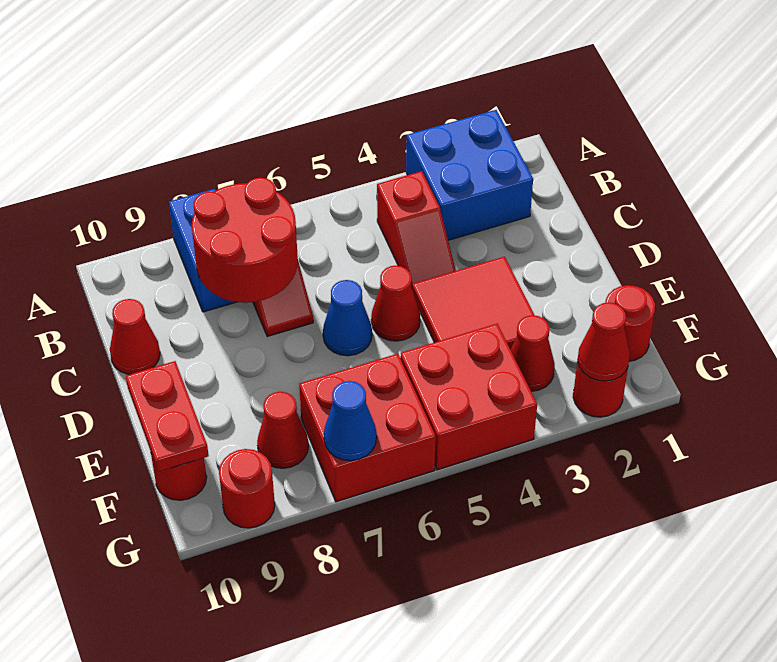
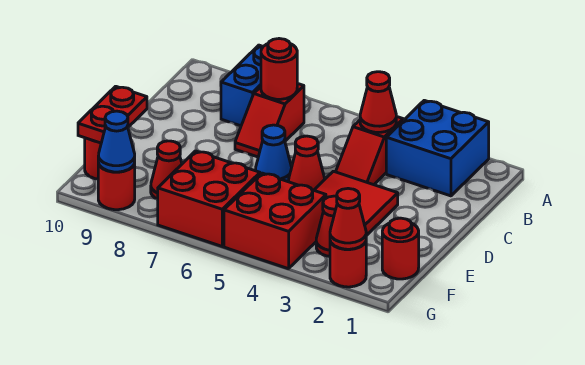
red 2x2 round brick [192,178,298,303] -> red 1x1 round brick [261,39,297,99]
red 1x1 cone [110,299,160,374] -> red 1x1 cone moved to [360,72,396,132]
blue 1x1 cone [324,381,377,461] -> blue 1x1 cone moved to [98,111,135,172]

